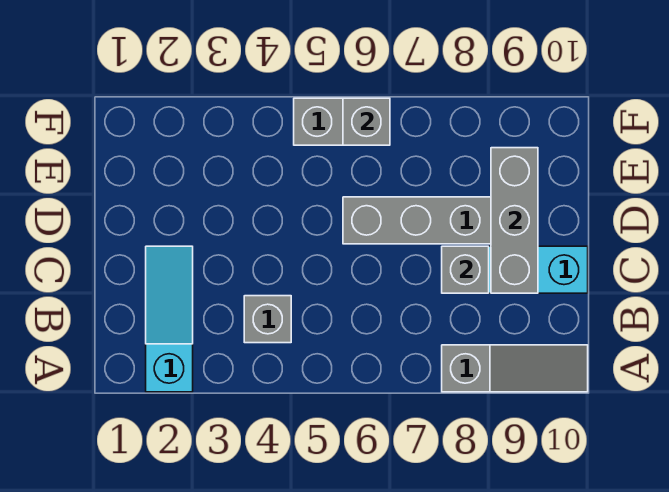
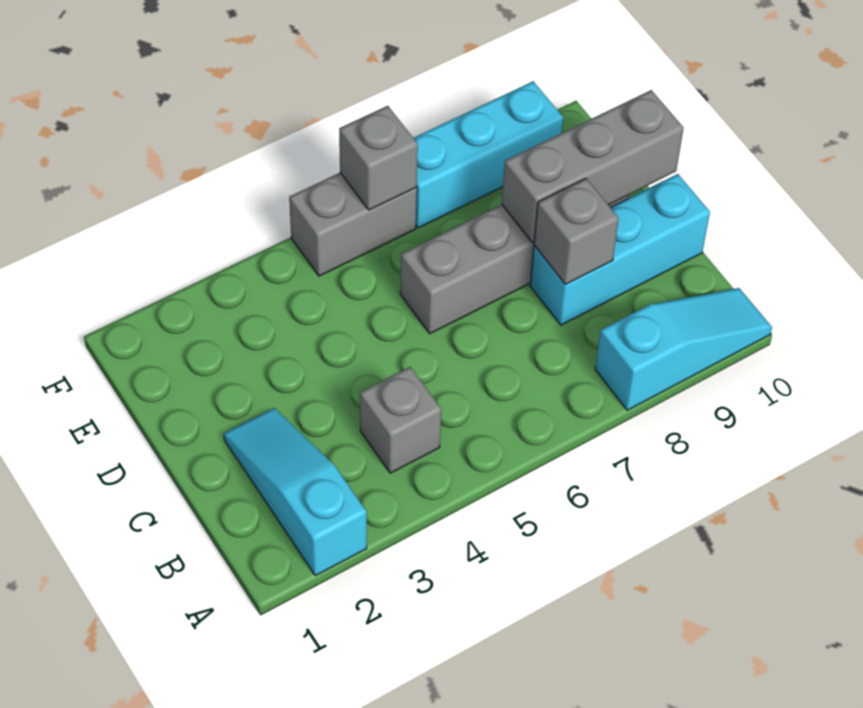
grey 1x3 slope [442,345,588,392] -> cyan 1x3 slope [595,288,772,410]
grey 1x3 brick [491,148,538,293] -> grey 1x3 brick turned to [502,90,684,243]
none -> cyan 1x3 brick [414,81,563,228]

